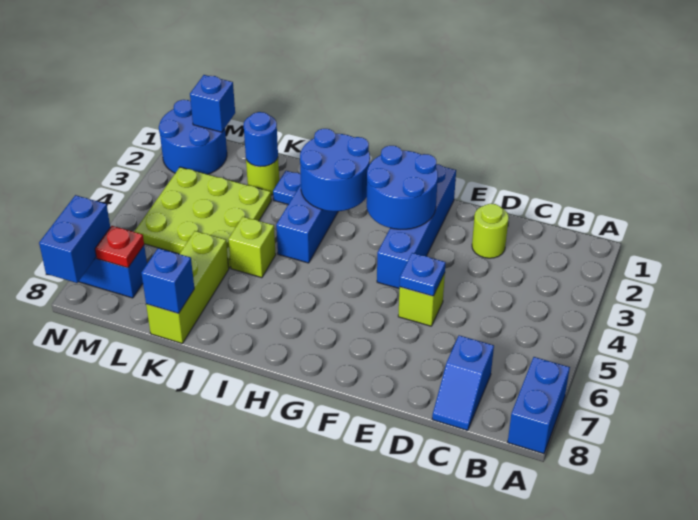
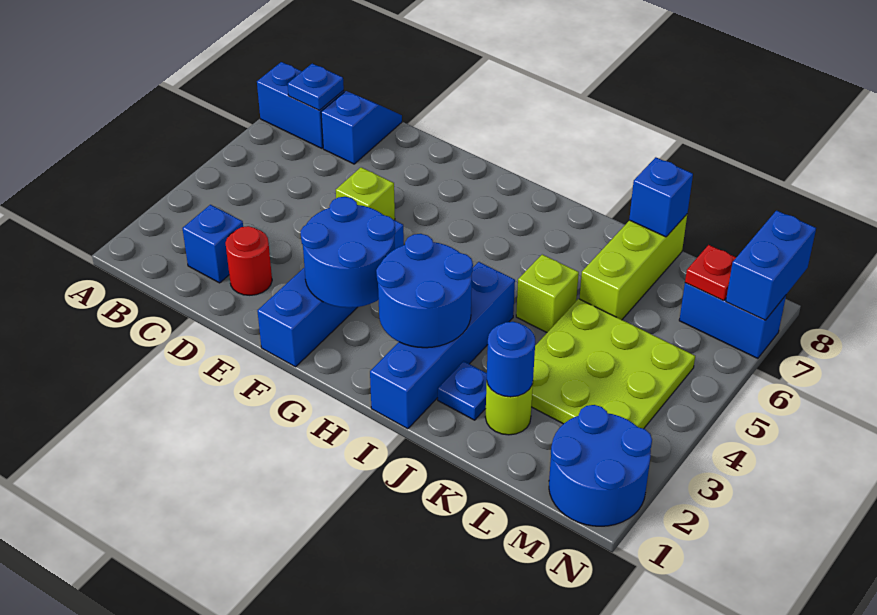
blue 1x2 brick [508,357,570,454] -> blue 1x2 brick turned to [257,62,344,148]
lime 1x1 round brick [472,204,509,258] -> red 1x1 round brick [225,226,272,295]
blue 1x1 plate [400,253,446,296] -> blue 1x1 plate moved to [288,64,344,110]
blue 1x1 brick [190,75,235,132] -> blue 1x1 brick moved to [182,205,243,283]

